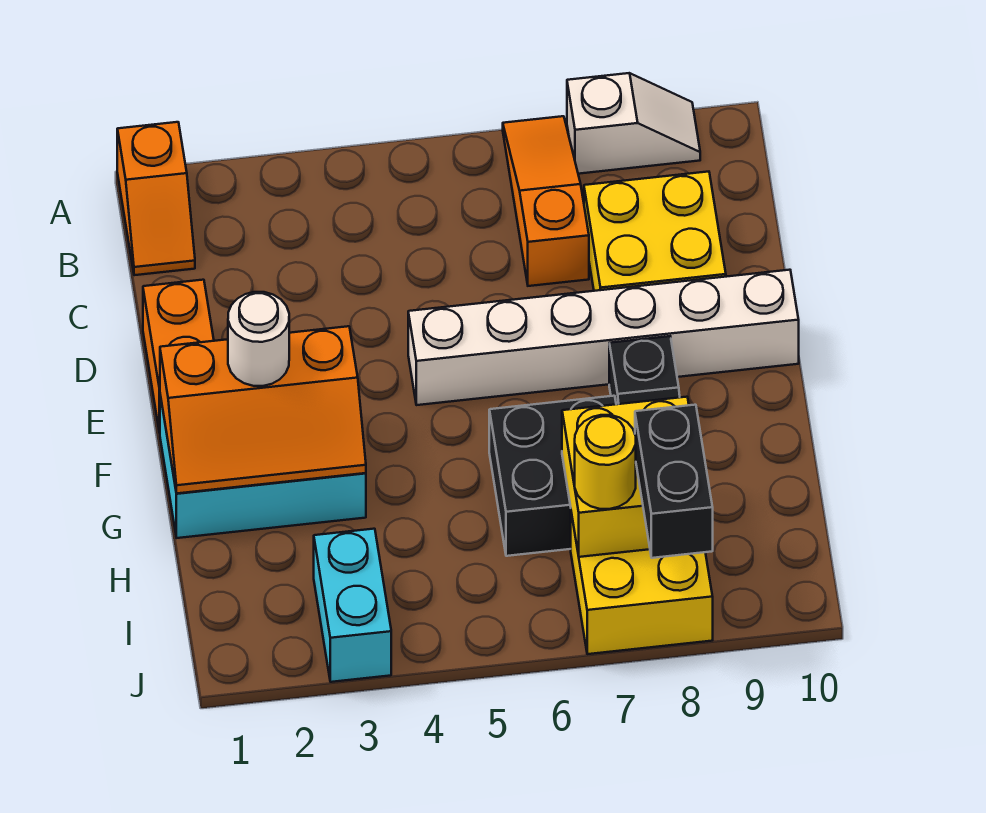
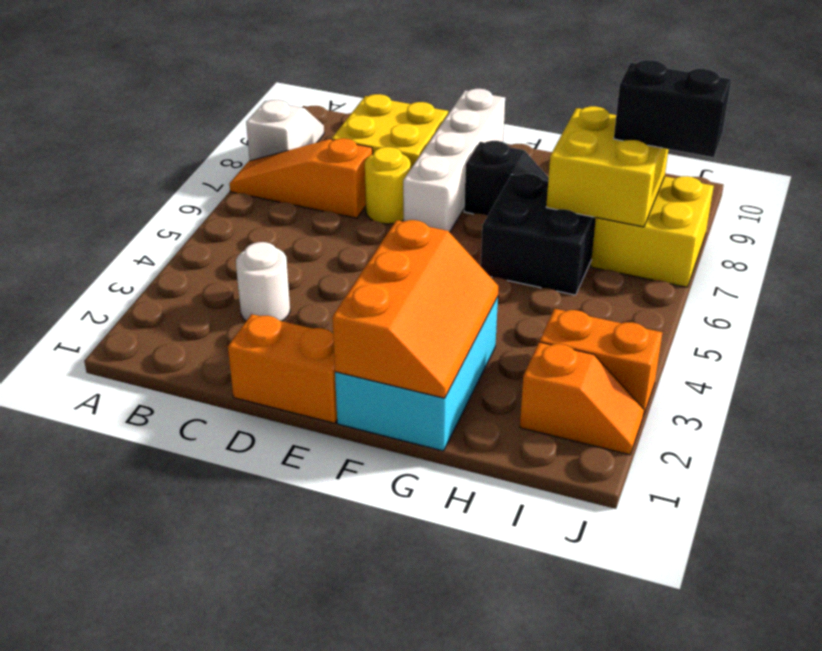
orange 1x2 slope [117,122,195,275] -> orange 1x2 slope moved to [520,342,644,455]
white 1x6 brick [408,270,799,405] -> white 1x4 brick [403,89,505,232]
white 1x1 round brick [228,292,289,386] -> white 1x1 round brick moved to [236,242,290,321]
cyan 1x2 brick [314,529,391,682] -> orange 1x2 brick [540,309,662,416]
yellow 1x1 round brick [575,415,636,509] -> yellow 1x1 round brick moved to [365,147,411,224]

